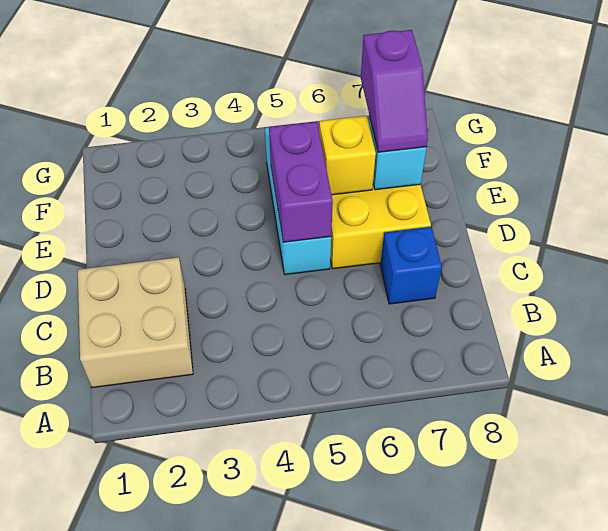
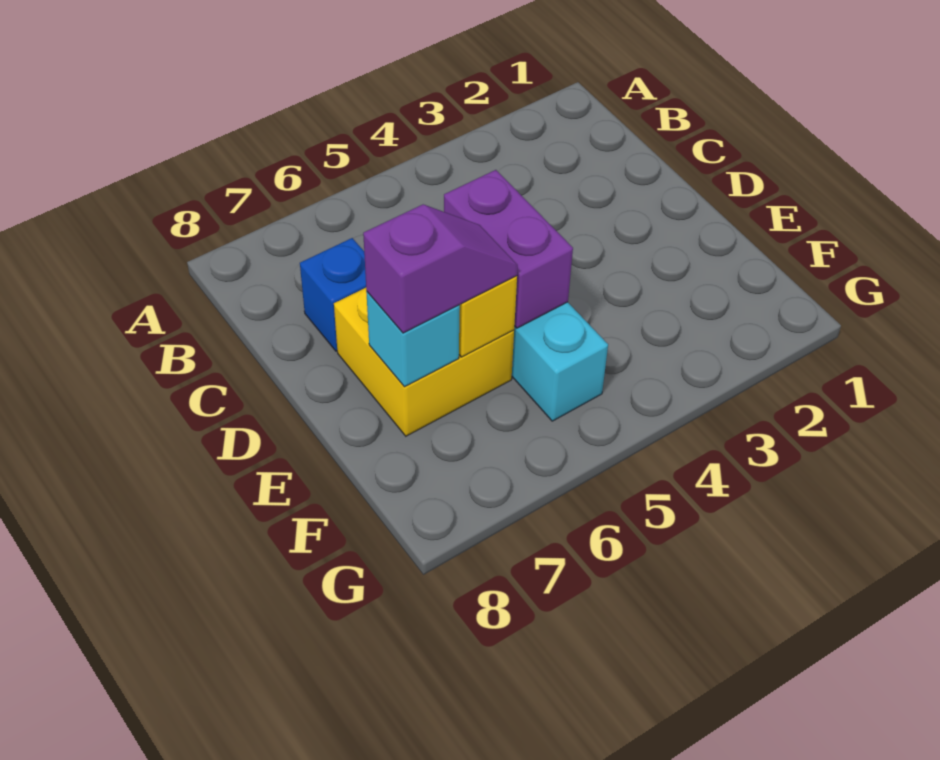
tan 2x2 brick [78,257,193,388] -> none
purple 1x2 slope [361,30,428,152] -> purple 1x2 slope turned to [363,205,518,333]

